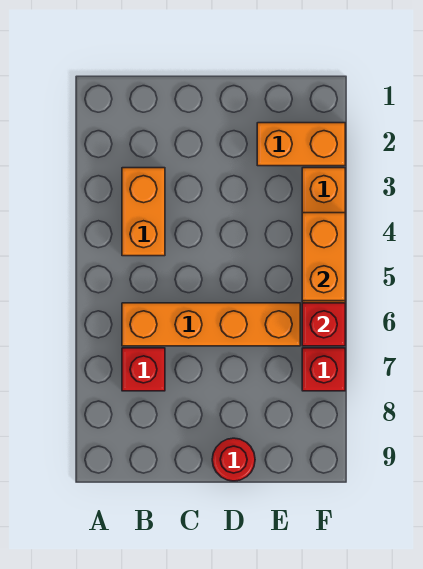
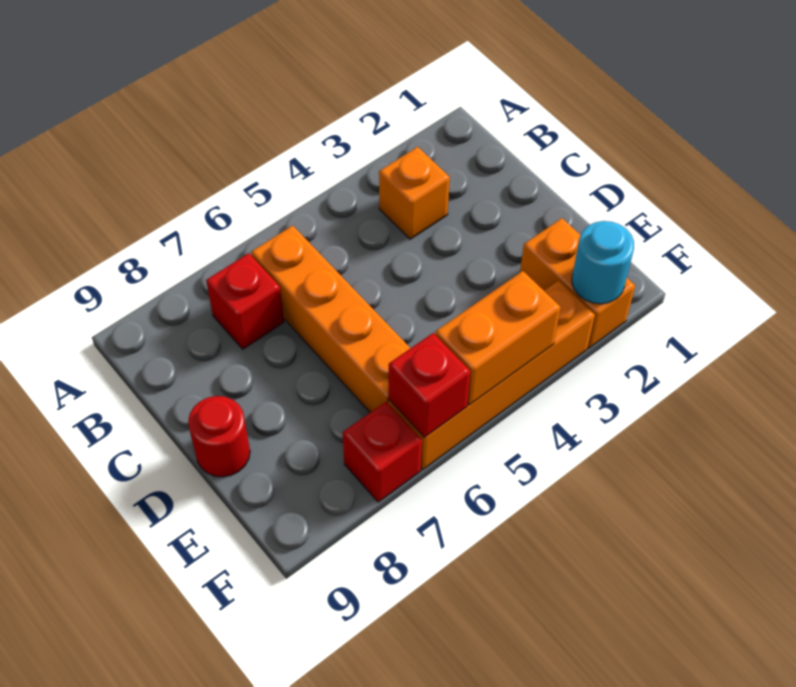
orange 1x2 brick [122,168,165,256] -> orange 1x1 brick [379,147,450,239]
none -> cyan 1x1 round brick [572,221,634,304]

